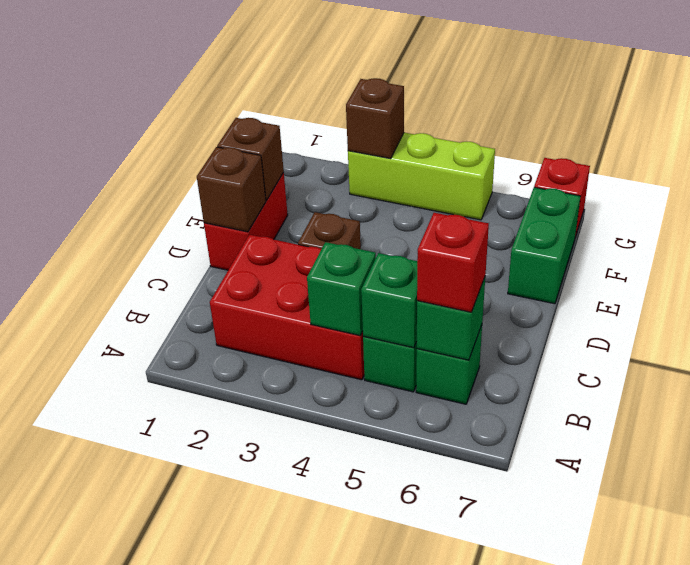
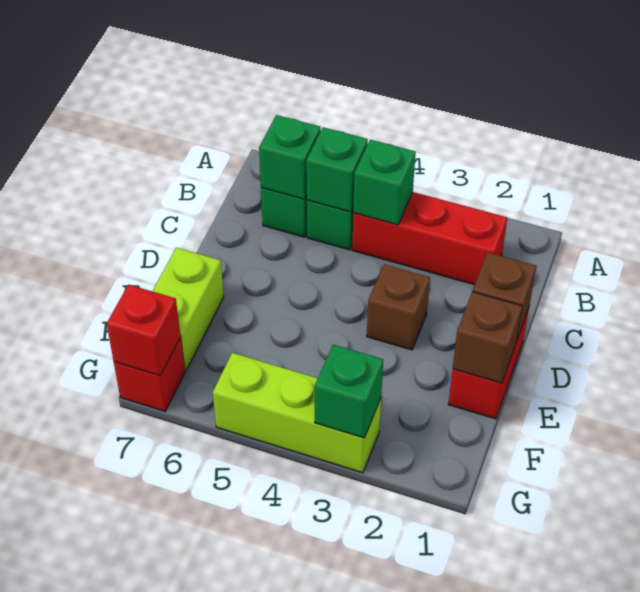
red 2x3 brick [210,235,364,380] -> red 1x3 brick [352,192,507,285]
red 1x1 brick [417,213,489,312] -> red 1x1 brick moved to [107,285,181,375]
green 1x2 brick [508,187,581,304] -> lime 1x2 brick [152,248,224,371]
brown 1x1 brick [346,78,404,159] -> green 1x1 brick [315,345,383,438]

